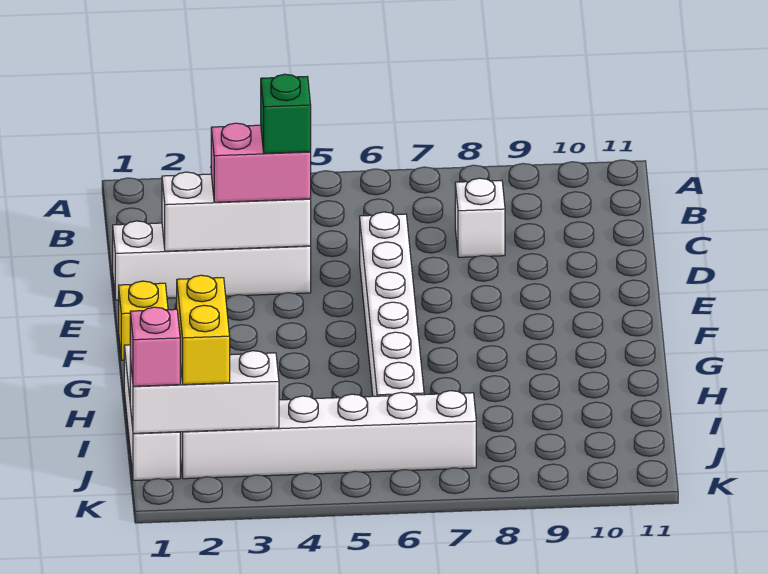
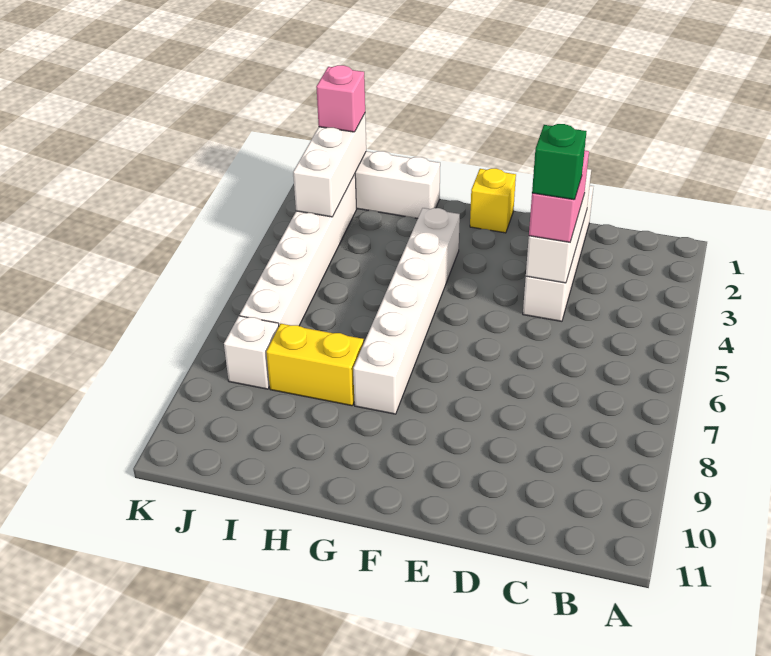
white 1x1 brick [455,178,505,257] -> white 1x1 brick moved to [224,316,279,389]
white 1x6 brick [360,212,424,396] -> white 1x6 brick turned to [353,208,460,414]
yellow 1x2 brick [177,275,230,384] -> yellow 1x2 brick moved to [266,324,364,406]

